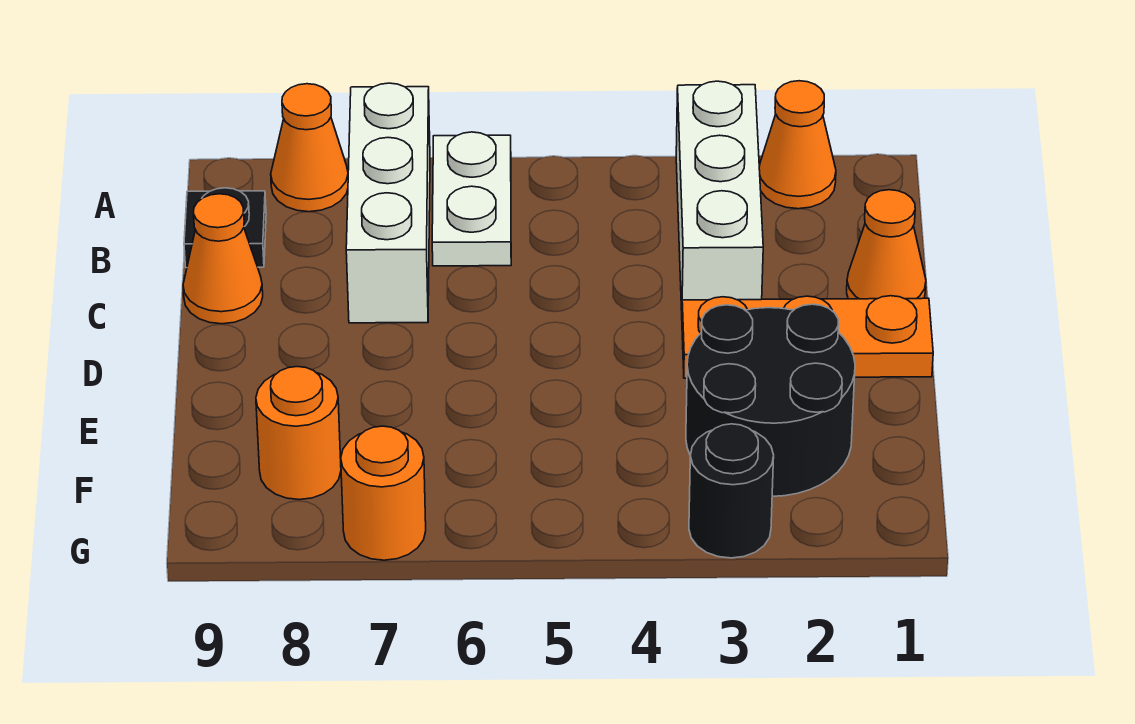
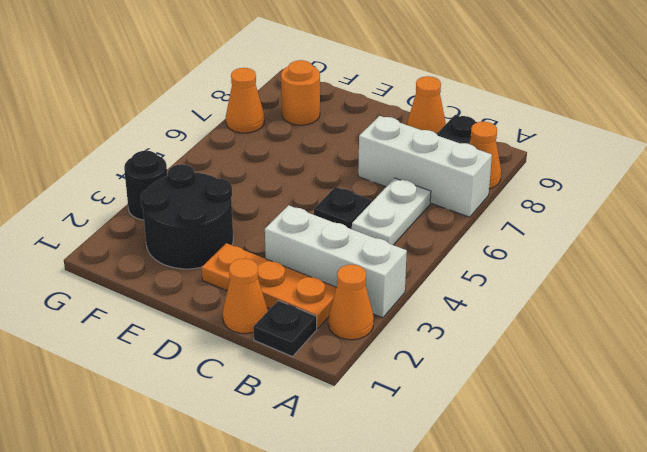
white 1x2 plate [432,132,511,266] -> white 1x2 plate turned to [352,178,431,245]
none -> black 1x1 plate [253,300,317,357]
none -> black 1x1 plate [314,187,371,229]
orange 1x3 plate [682,296,933,378] -> orange 1x3 plate turned to [202,243,337,328]
orange 1x1 round brick [341,426,426,560] -> orange 1x1 cone [226,68,264,133]

